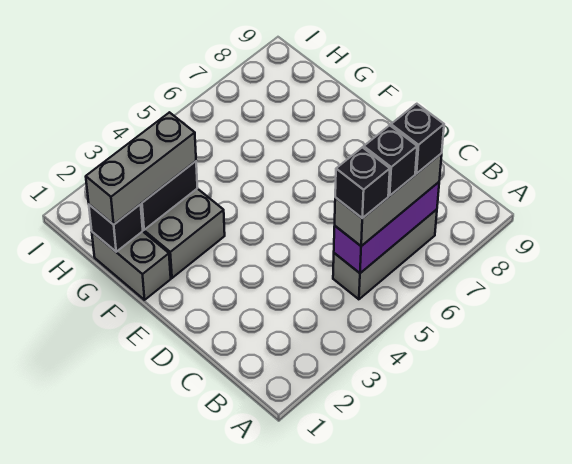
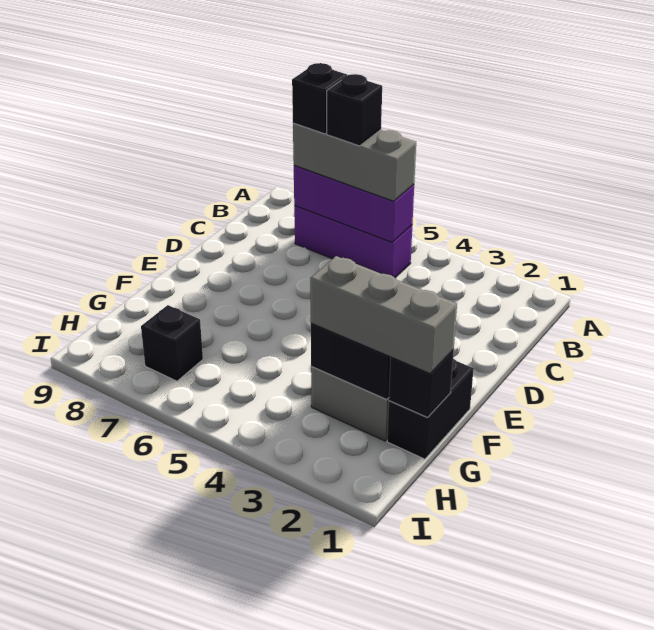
grey 1x3 brick [333,209,437,299] -> purple 1x3 brick [294,206,412,278]
black 1x1 brick [335,147,390,218] -> black 1x1 brick moved to [141,305,203,381]
grey 1x2 brick [92,231,171,300] -> black 1x2 brick [387,359,474,459]

